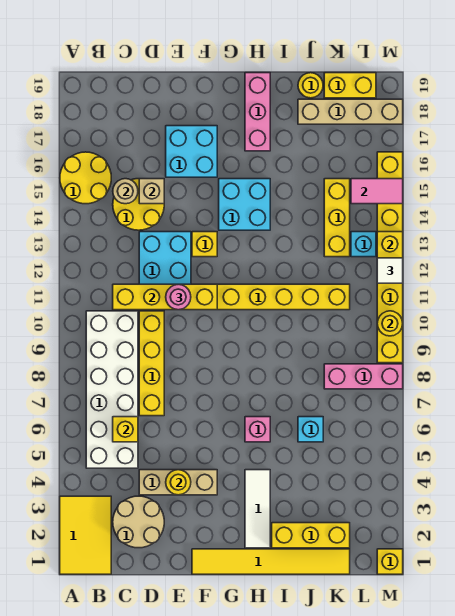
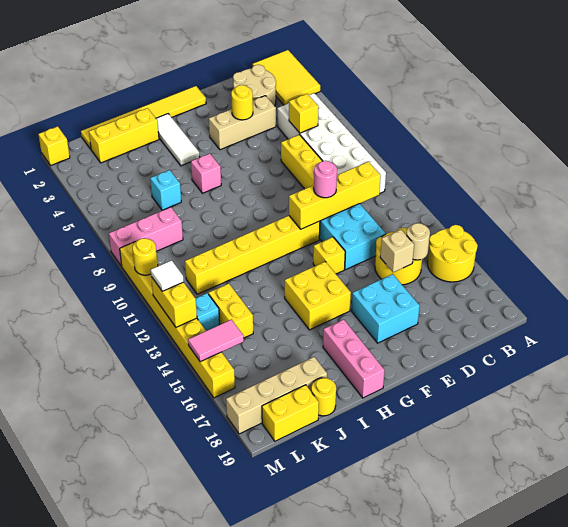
cyan 2x2 brick [219,179,270,230] -> yellow 2x2 brick [285,262,351,330]
yellow 1x3 brick [324,179,350,257] -> yellow 1x2 brick [208,284,253,338]

